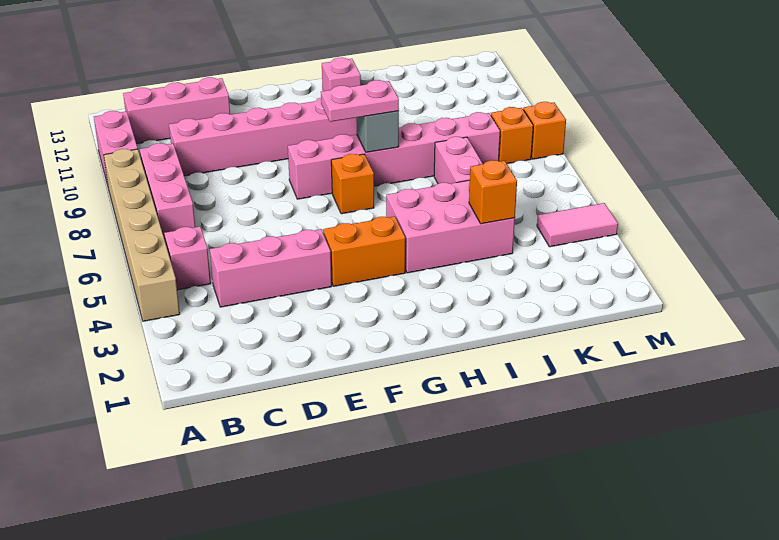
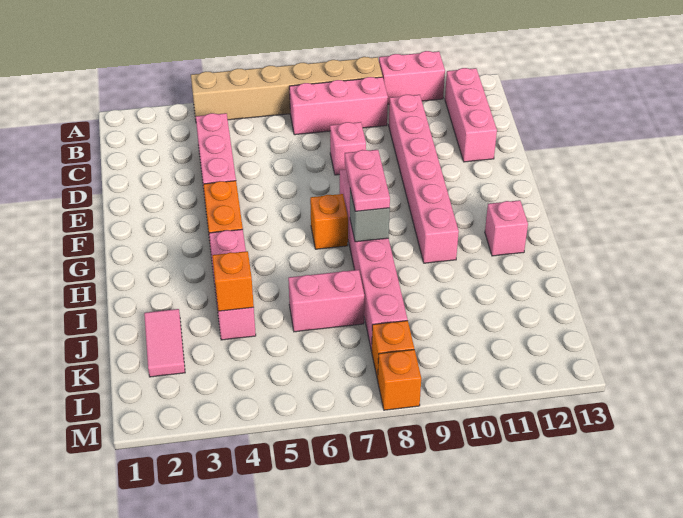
pink 1x1 brick [164,227,211,290] -> pink 1x1 brick moved to [330,122,366,175]
pink 2x3 brick [386,180,515,273] -> pink 1x3 brick [209,229,256,340]
pink 1x2 tile [537,203,618,247] -> pink 1x2 tile moved to [144,309,185,377]

